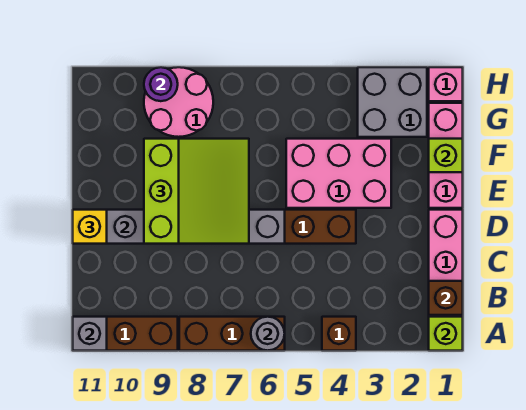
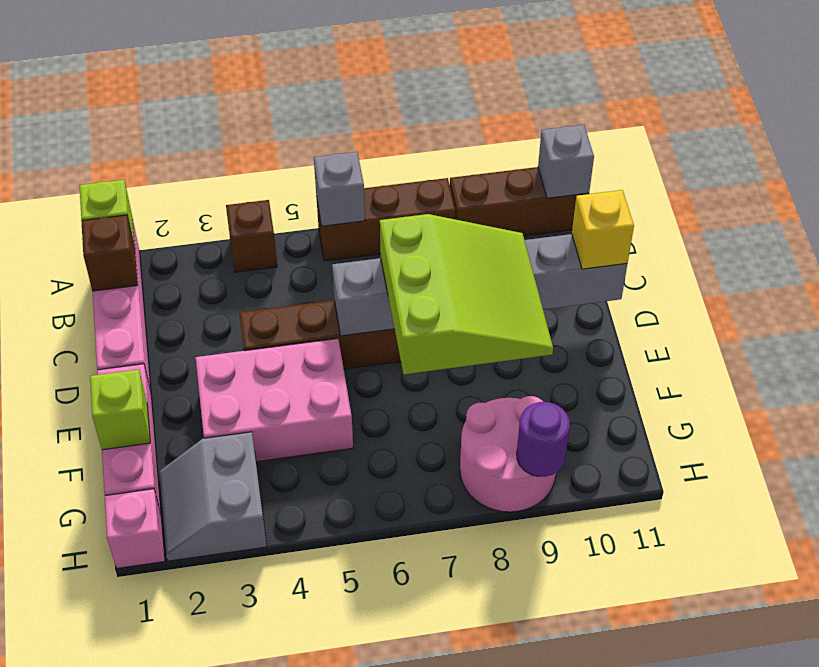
grey 1x1 round brick [251,317,285,351] -> grey 1x1 brick [314,152,365,226]
lime 3x3 slope [144,139,249,244] -> lime 3x3 slope turned to [380,214,553,374]
grey 2x2 brick [358,67,427,137] -> grey 2x2 slope [159,432,267,561]

